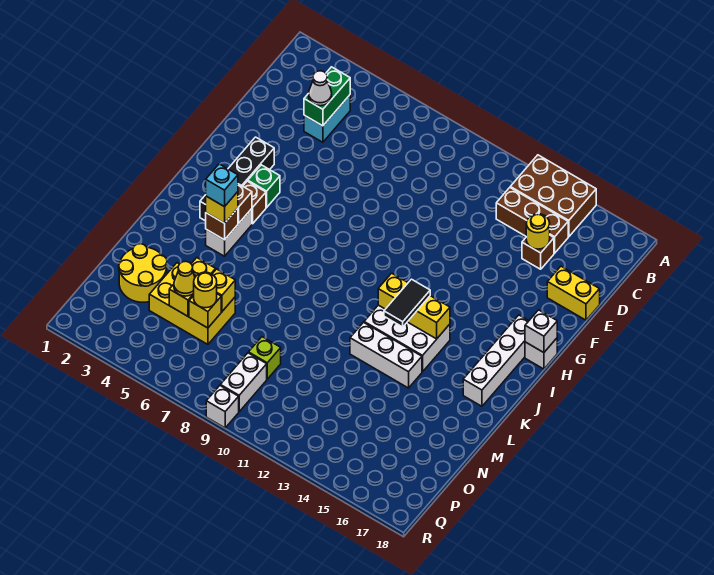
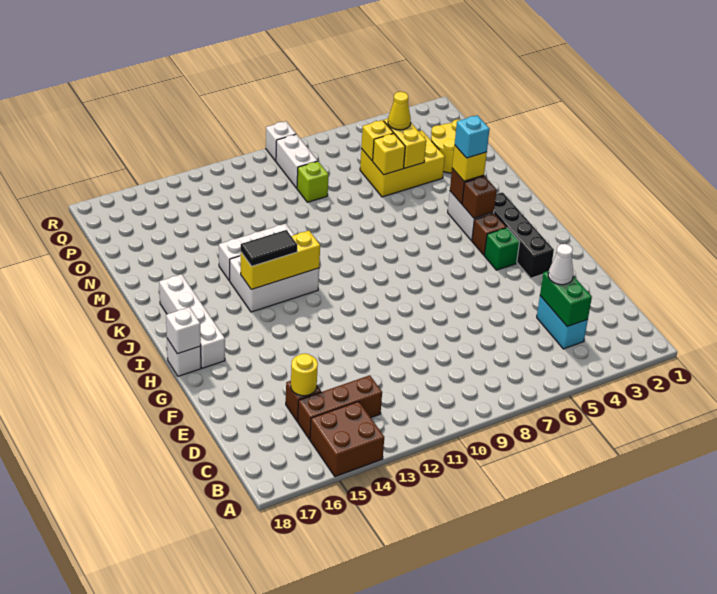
brown 2x3 brick [510,155,596,237] -> brown 2x2 brick [310,401,384,477]
yellow 1x2 brick [547,266,600,320] -> none
black 1x2 tile [384,279,430,327] -> black 1x2 tile turned to [241,230,297,266]
yellow 1x1 round brick [194,272,217,308] -> none

